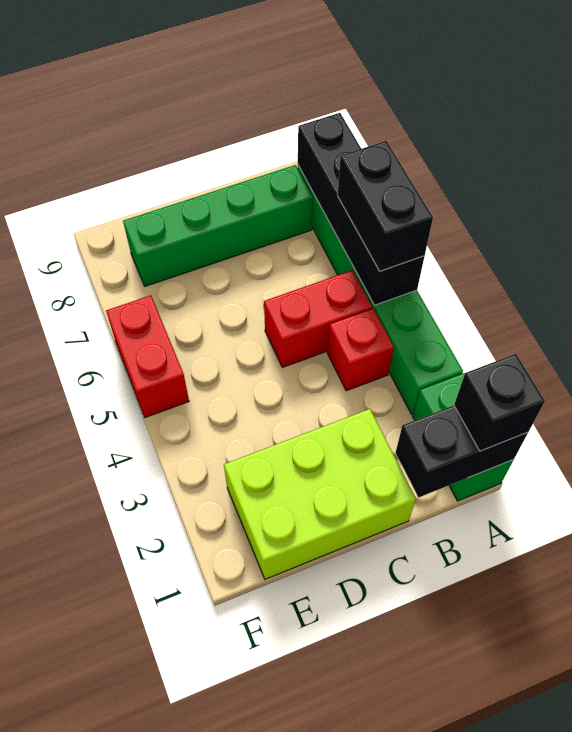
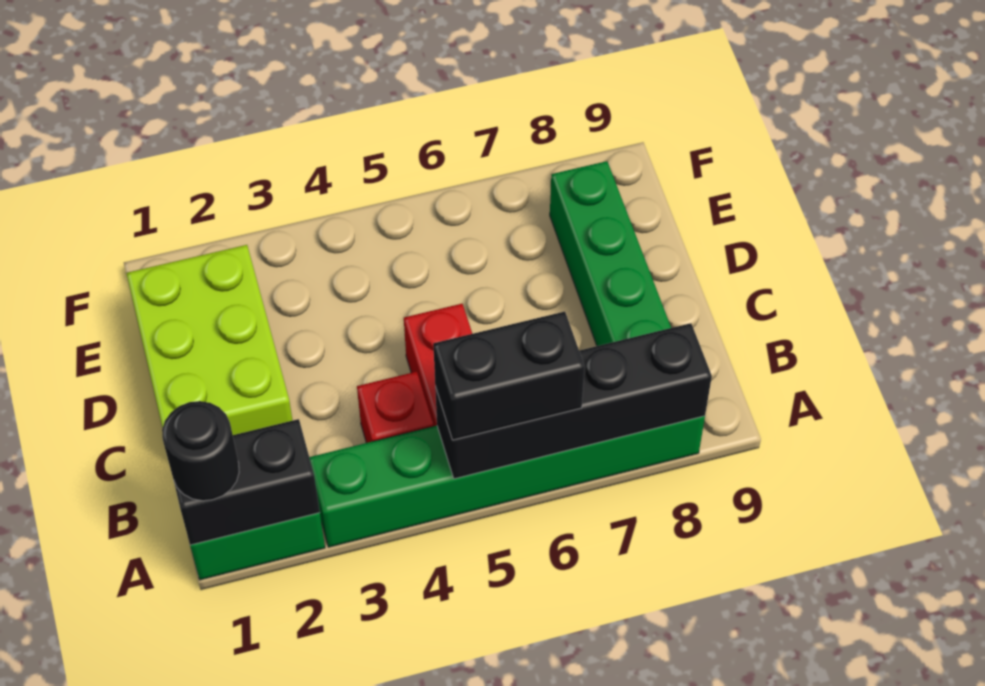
black 1x2 brick [396,406,528,497] -> black 1x2 brick turned to [174,419,320,545]
black 1x1 brick [454,354,545,451] -> black 1x1 round brick [162,401,239,501]
red 1x2 brick [106,295,189,418] -> none

